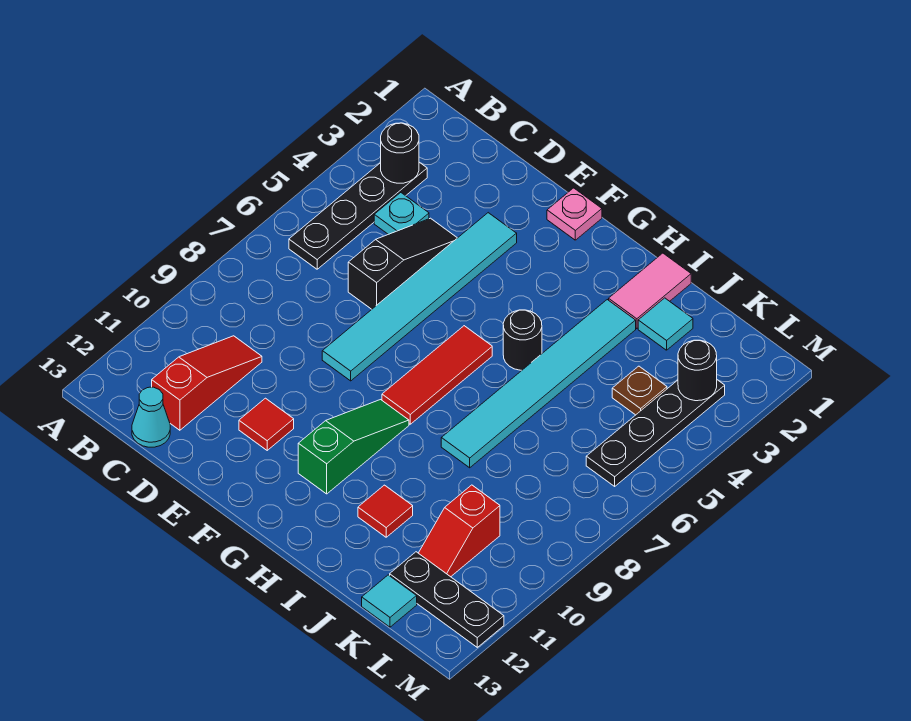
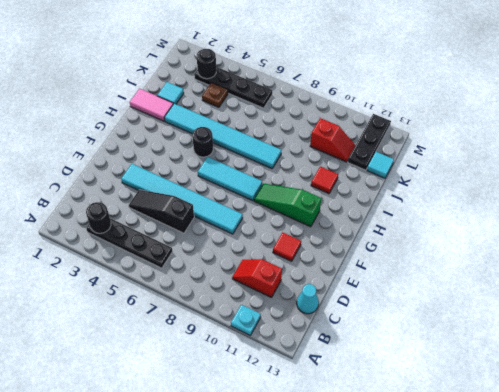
cyan 1x1 plate [374,193,429,234] -> cyan 1x1 plate moved to [231,305,261,335]
red 1x3 slope [152,336,262,430] -> red 1x2 slope [232,259,282,298]
pink 1x1 plate [547,188,602,240] -> none
red 1x3 tile [382,326,492,424] -> cyan 1x3 tile [198,157,262,201]

